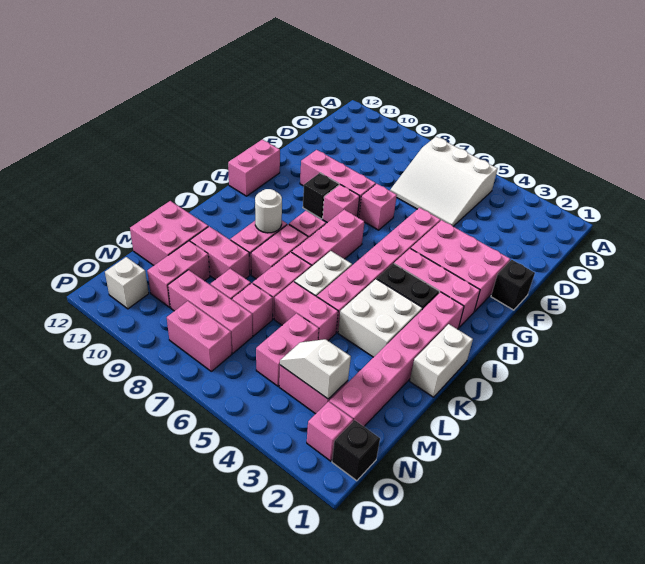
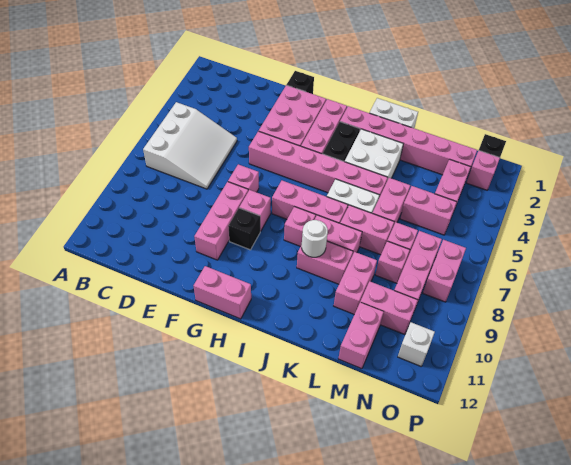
pink 2x2 brick [130,201,208,265] -> pink 1x2 brick [338,302,384,369]
white 1x2 slope [280,339,351,399] -> none

